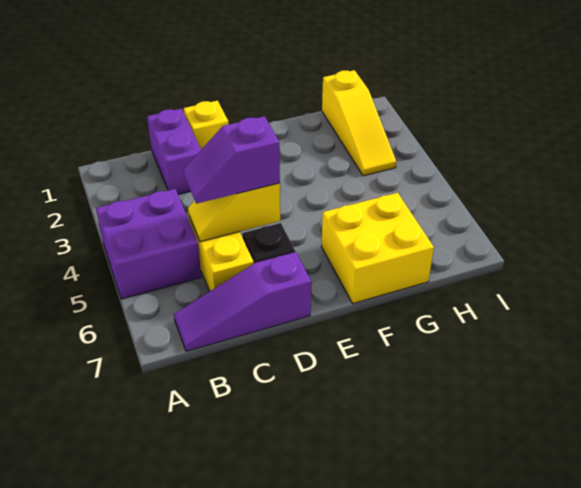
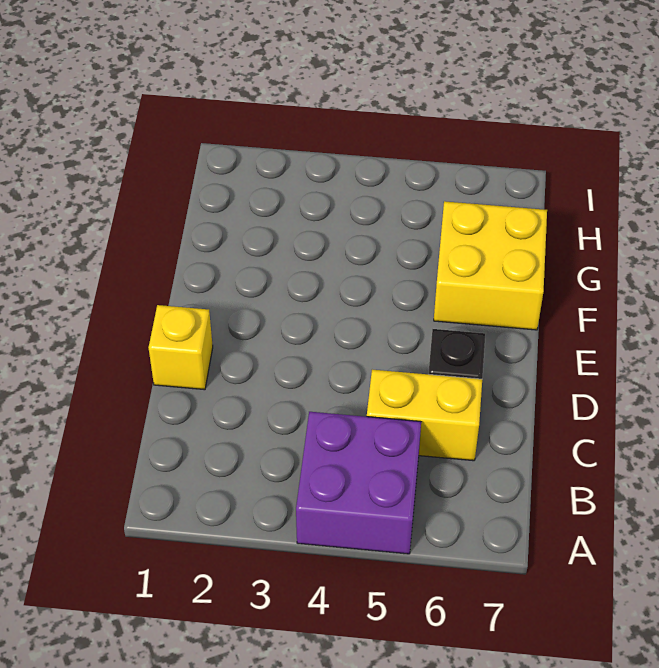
purple 1x3 slope [174,252,311,351] -> none
purple 1x2 brick [147,109,201,195] -> none
yellow 1x2 slope [188,183,280,242] -> none
purple 1x2 slope [184,116,280,204] -> none
yellow 1x3 slope [322,70,396,176] -> none

